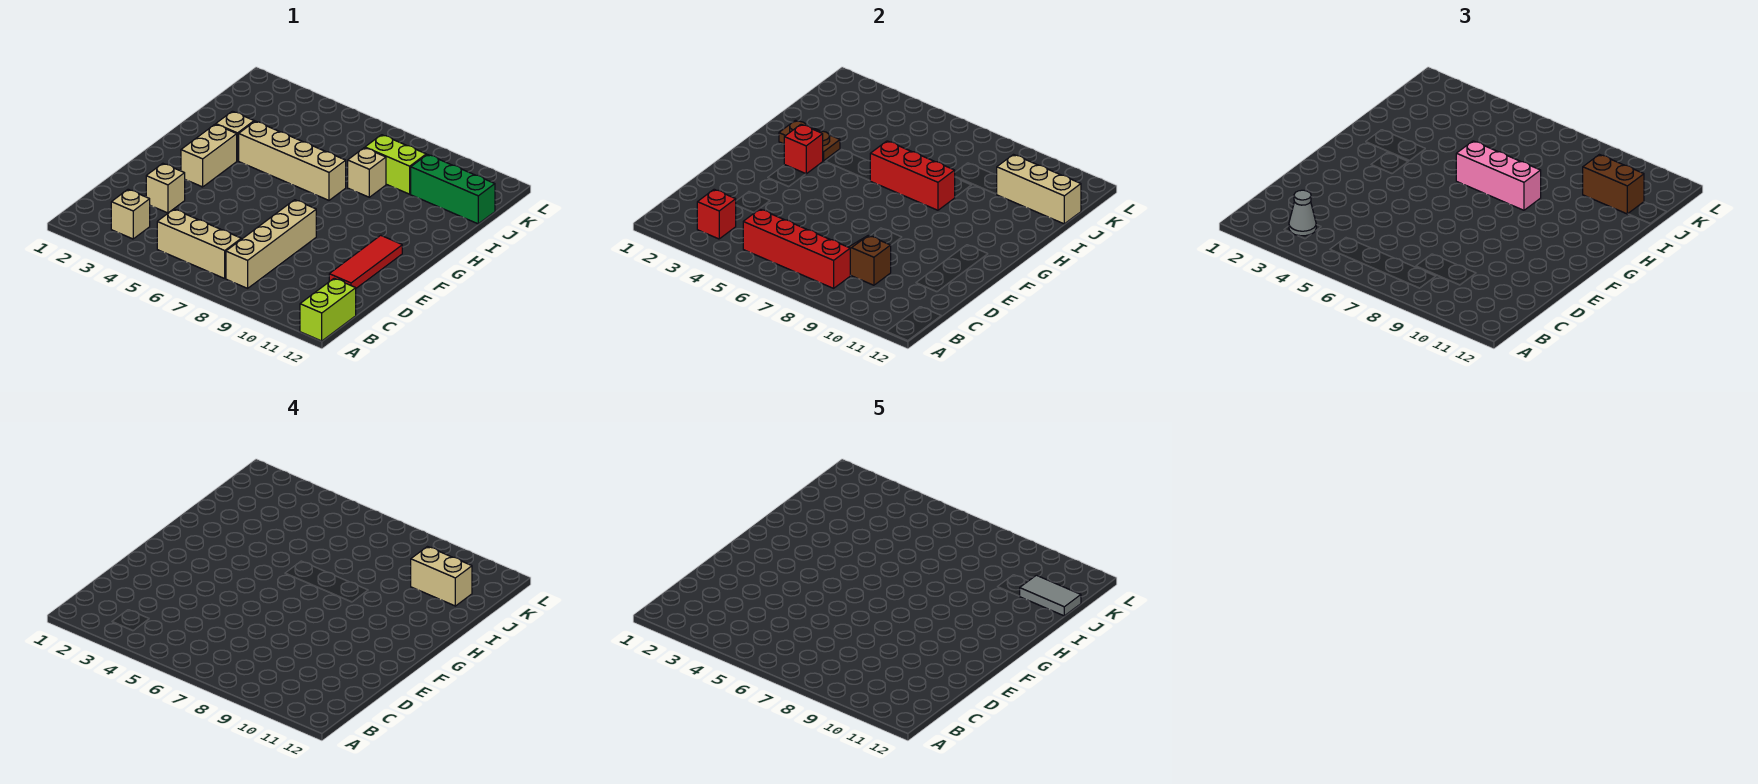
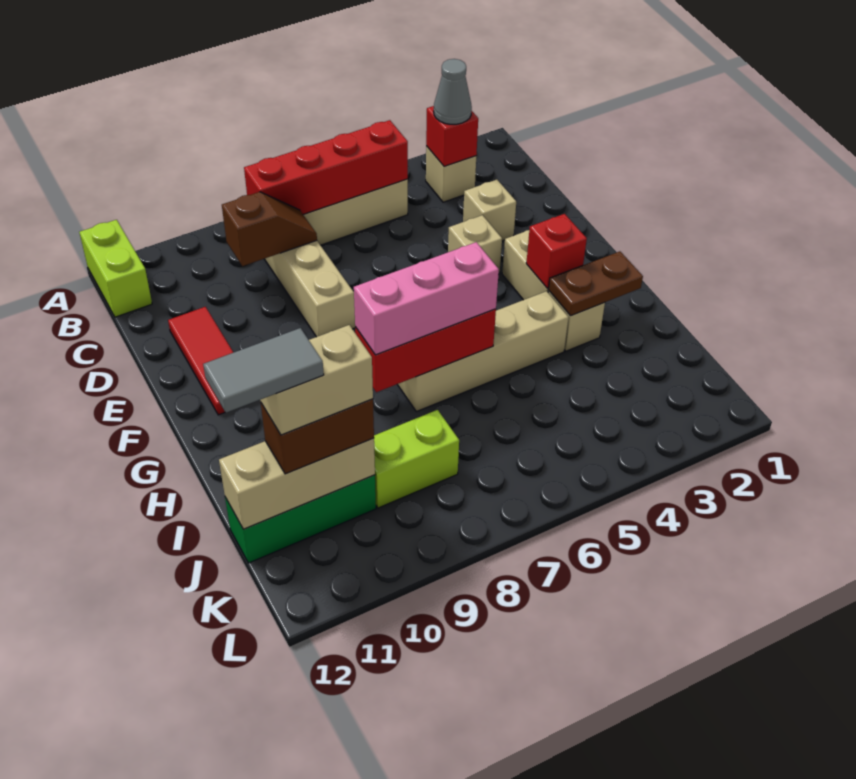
tan 1x1 brick [348,148,386,197] -> tan 1x1 brick moved to [448,215,502,274]

